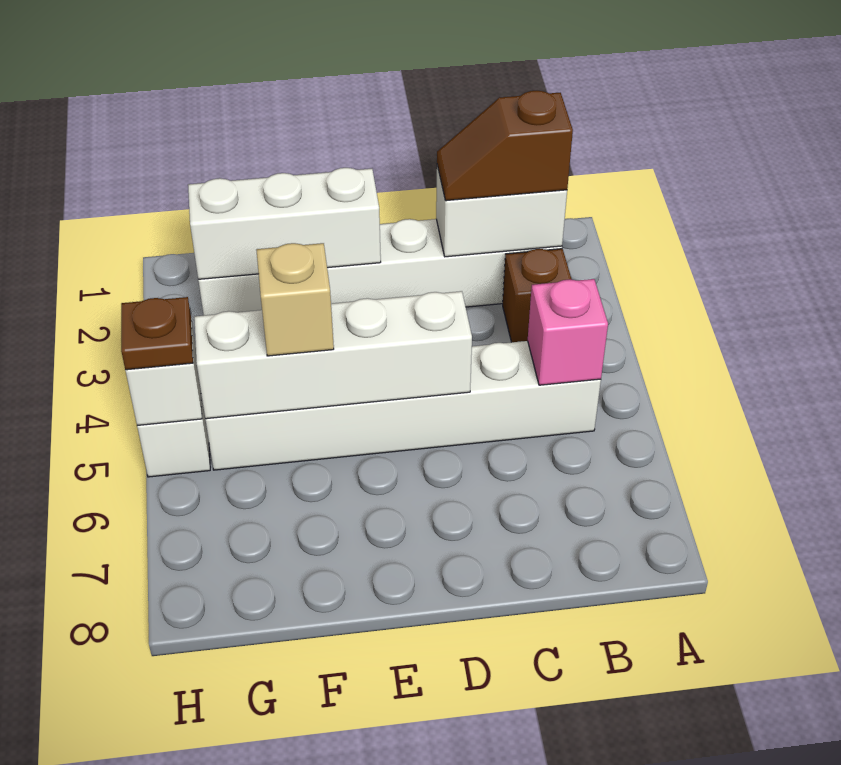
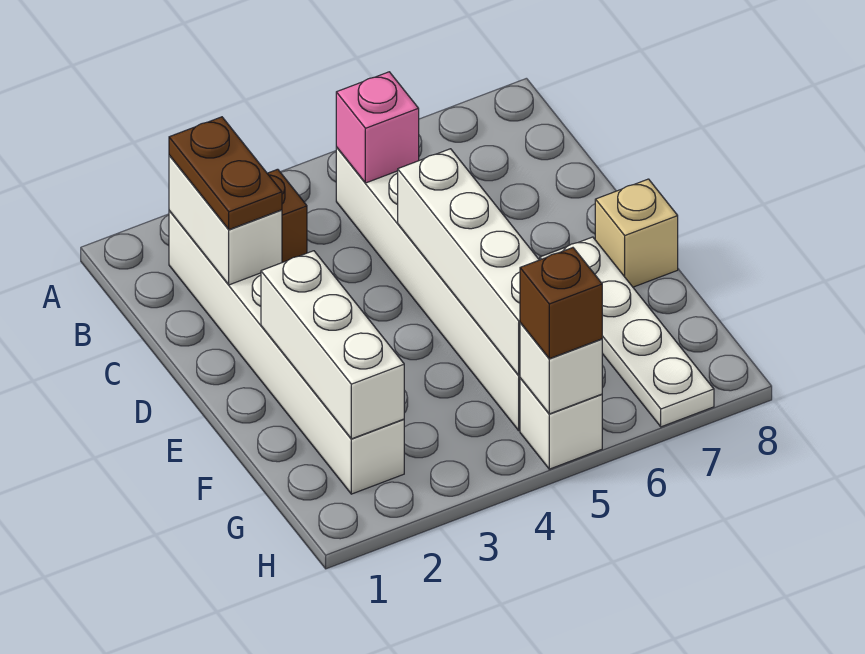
brown 1x2 slope [437,91,573,201] -> brown 1x2 plate [169,117,282,230]
none -> white 1x4 plate [540,237,714,427]
tan 1x1 brick [256,243,334,356] -> tan 1x1 brick moved to [595,179,678,287]
brown 1x1 plate [121,297,193,370] -> brown 1x1 brick [520,248,602,359]

